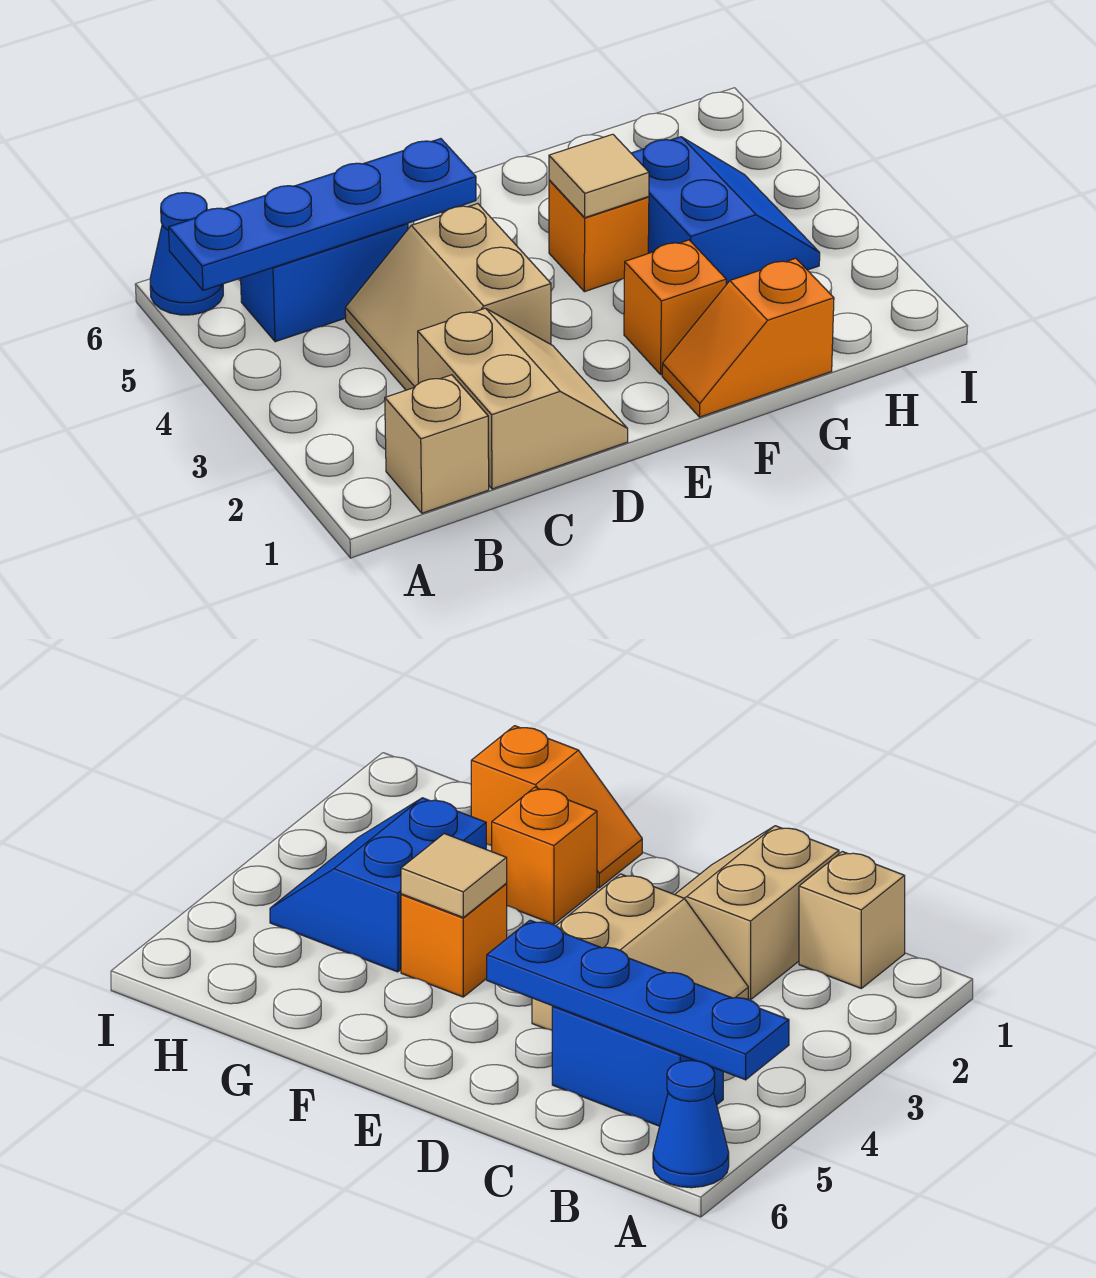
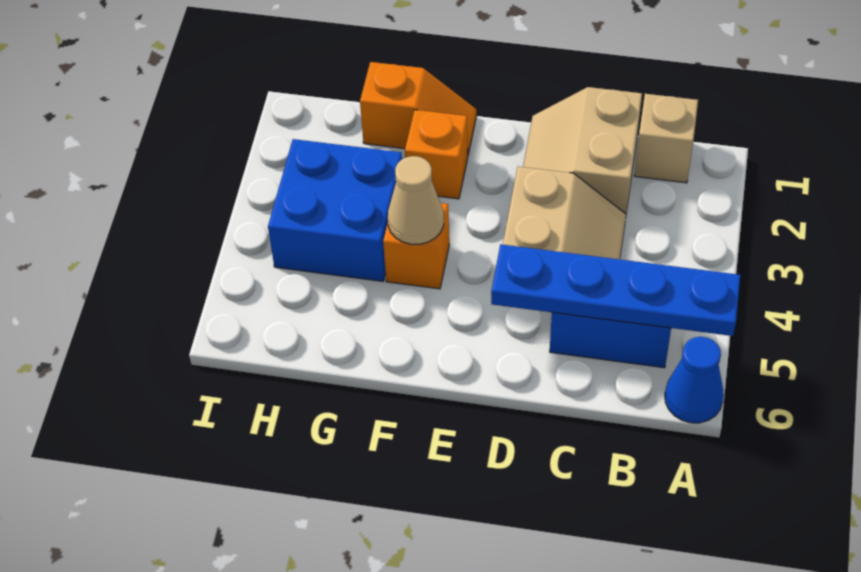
tan 1x1 tile [549,134,649,218] -> tan 1x1 cone [388,156,444,244]
blue 2x2 slope [631,137,820,285] -> blue 2x2 brick [268,139,402,281]

